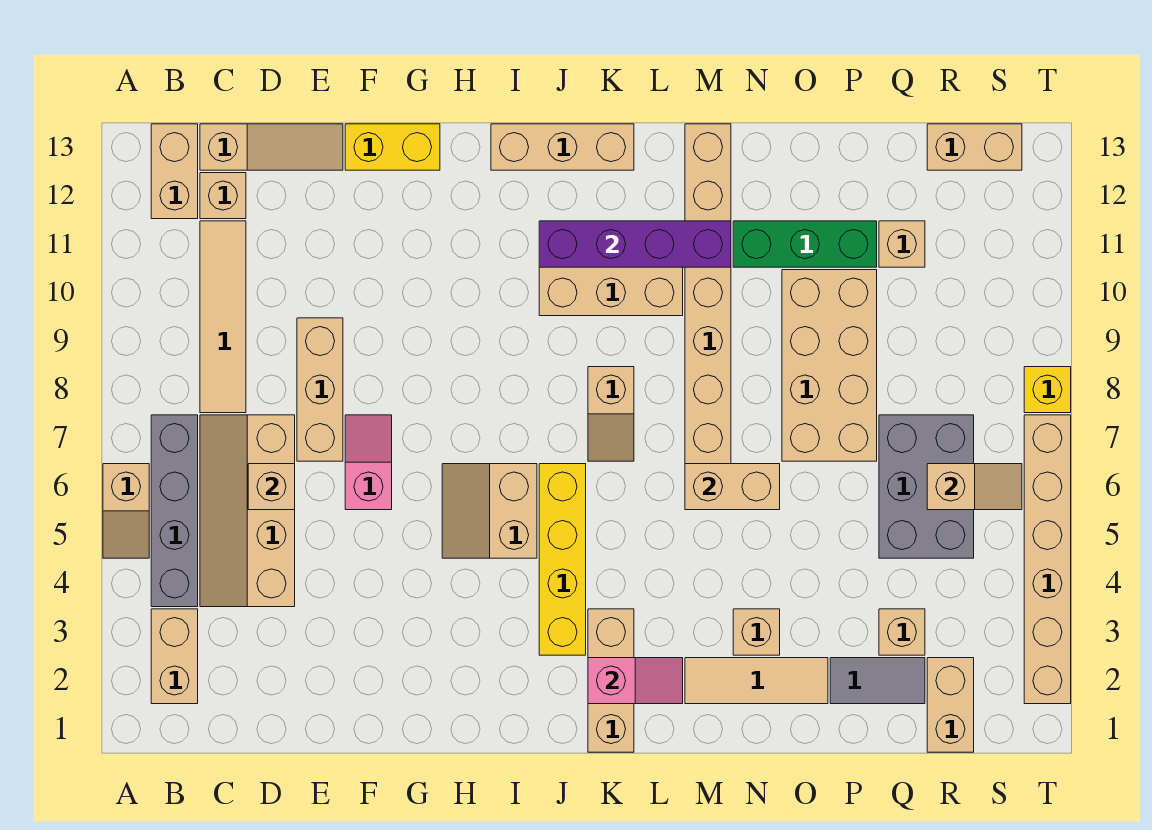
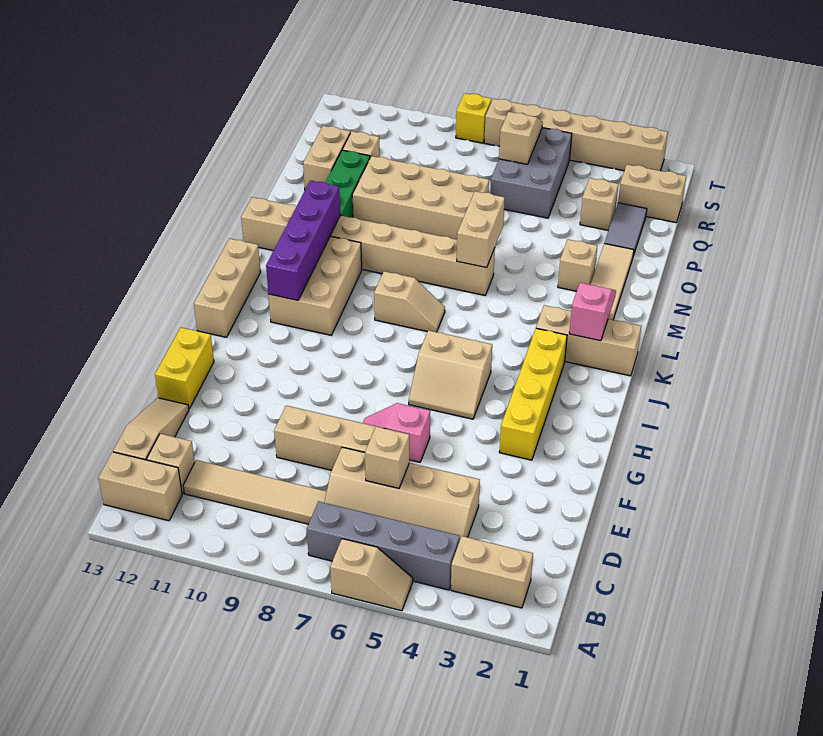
yellow 1x4 brick [539,464,586,655] -> yellow 1x4 brick turned to [499,328,567,460]
grey 2x3 brick [879,415,974,558] -> grey 2x3 brick turned to [490,128,572,218]
tan 1x2 brick [927,124,1022,170] -> tan 1x2 brick moved to [303,126,350,189]

